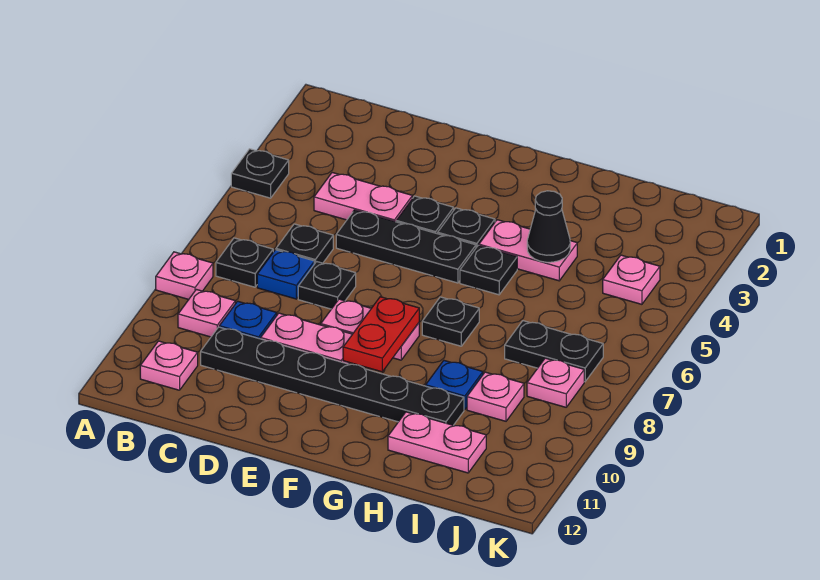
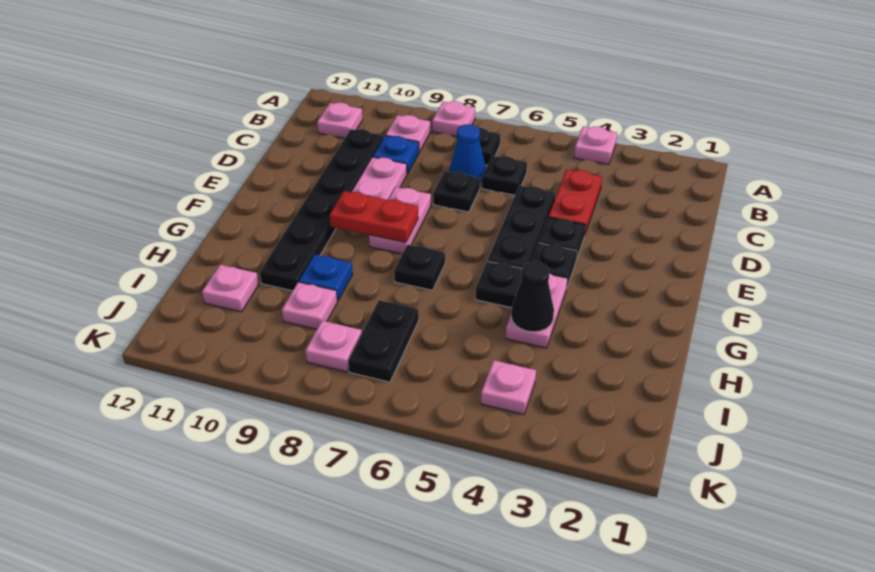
black 1x1 plate [231,149,289,198] -> pink 1x1 plate [574,126,617,164]
pink 1x2 plate [314,173,412,222] -> red 1x2 plate [549,170,602,233]
blue 1x1 plate [257,250,314,299] -> blue 1x1 cone [450,124,486,182]
pink 1x2 plate [388,412,486,473] -> pink 1x1 plate [202,265,259,312]

